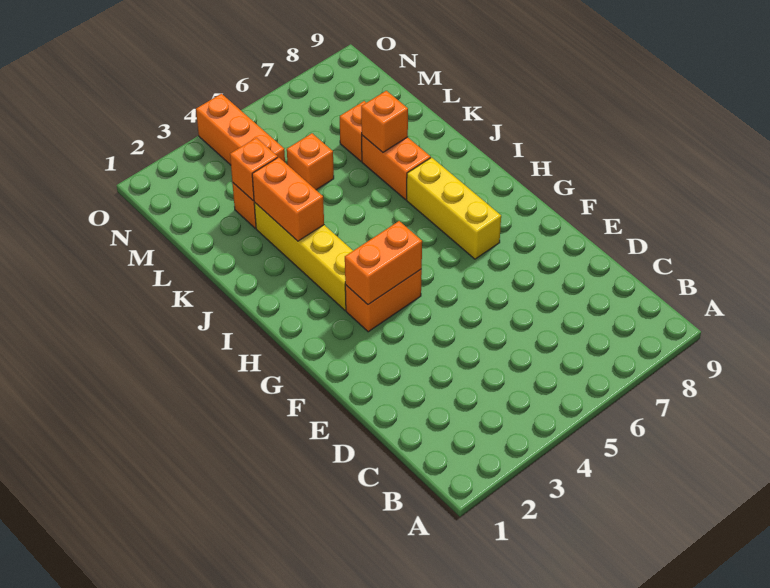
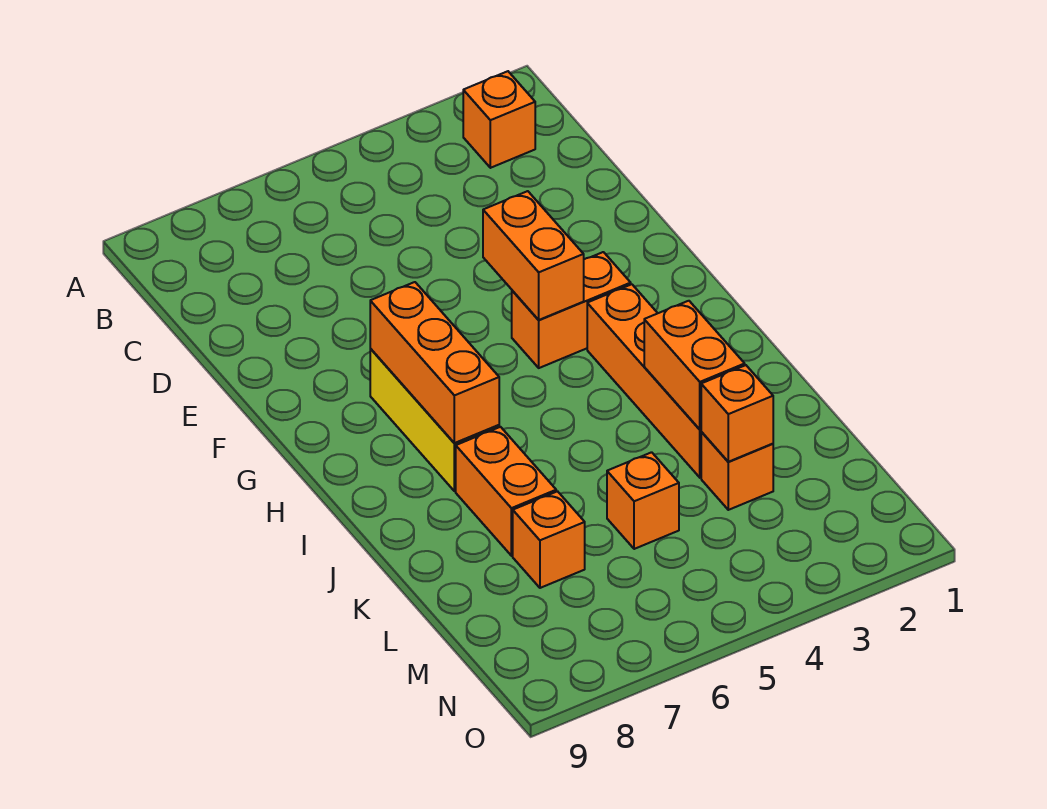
orange 1x2 brick [345,221,422,305] -> orange 1x2 brick turned to [483,191,584,320]
yellow 1x4 brick [254,202,353,310] -> orange 1x4 brick [587,284,701,478]
orange 1x1 brick [361,91,408,152] -> orange 1x1 brick moved to [463,71,535,168]
orange 1x3 brick [196,94,285,165] -> orange 1x3 brick moved to [370,282,499,443]

